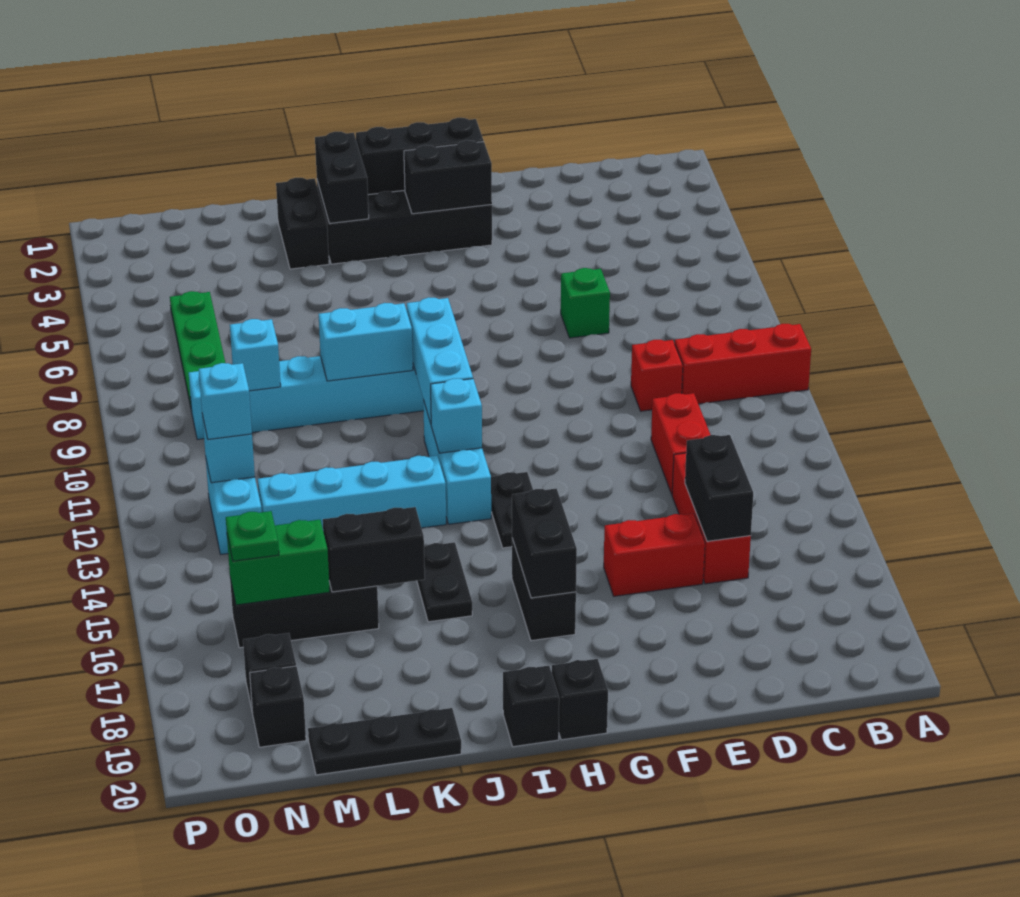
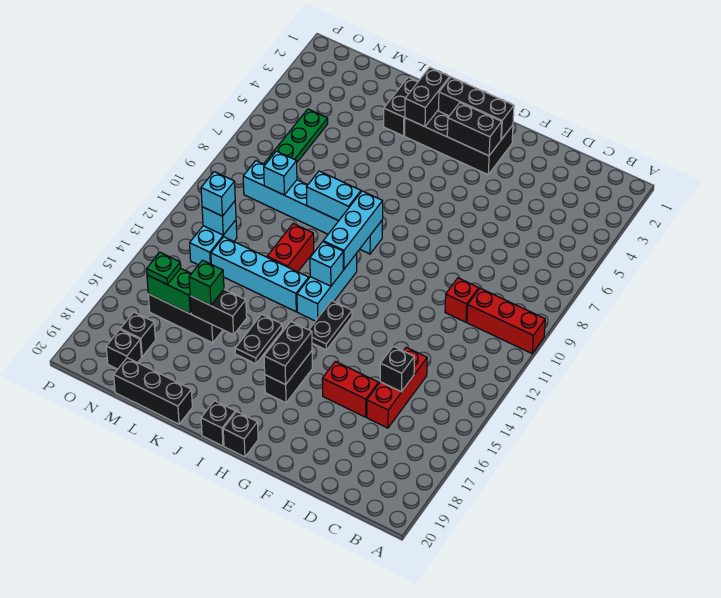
red 1x2 brick [651,393,710,494] -> red 1x2 brick moved to [267,224,314,272]
black 1x2 brick [685,435,753,541] -> black 1x1 brick [380,346,414,392]
green 1x1 brick [561,268,610,338] -> green 1x1 brick moved to [189,260,224,306]
black 1x3 plate [308,708,461,775] -> black 1x3 brick [114,358,192,424]

